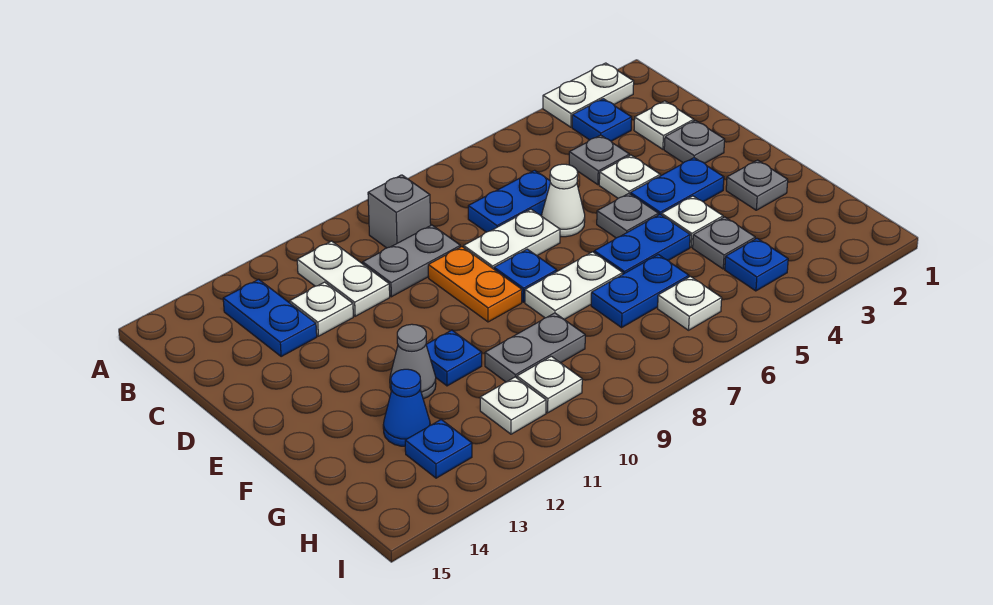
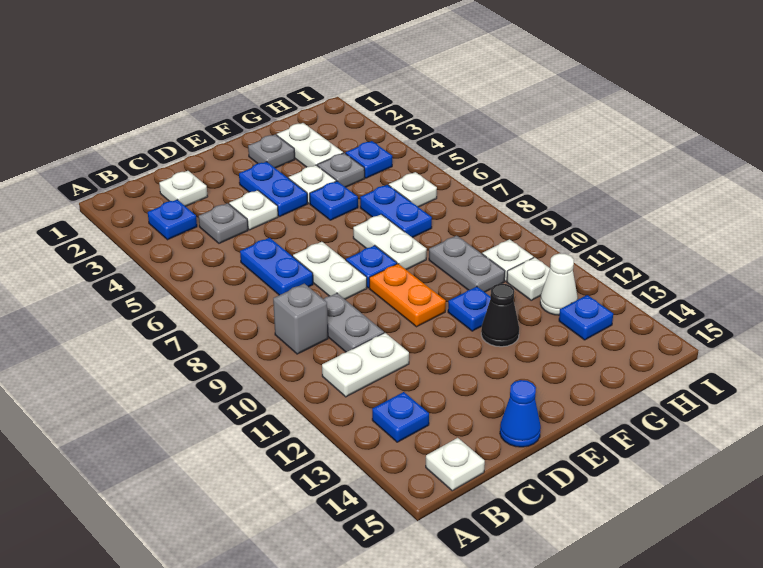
white 1x2 plate [543,63,634,127] -> white 1x2 plate moved to [277,123,343,167]
blue 1x2 plate [223,279,317,357] -> blue 1x1 plate [372,392,429,442]
white 1x1 plate [290,282,353,336] -> white 1x1 plate moved to [426,438,485,491]
grey 1x1 plate [664,120,725,163] -> none
white 1x1 cone [542,164,585,237] -> white 1x1 cone moved to [540,253,578,315]
orange 1x2 plate [428,247,522,322] -> orange 1x2 plate turned to [369,264,446,327]
grey 1x1 plate [597,194,658,238] -> none
blue 1x2 plate [594,215,690,274] -> blue 1x1 plate [310,181,358,220]
grey 1x1 cone [390,324,436,399] -> black 1x1 cone [481,284,519,347]
blue 1x1 cone [383,369,430,446] -> blue 1x1 cone moved to [500,380,541,447]

